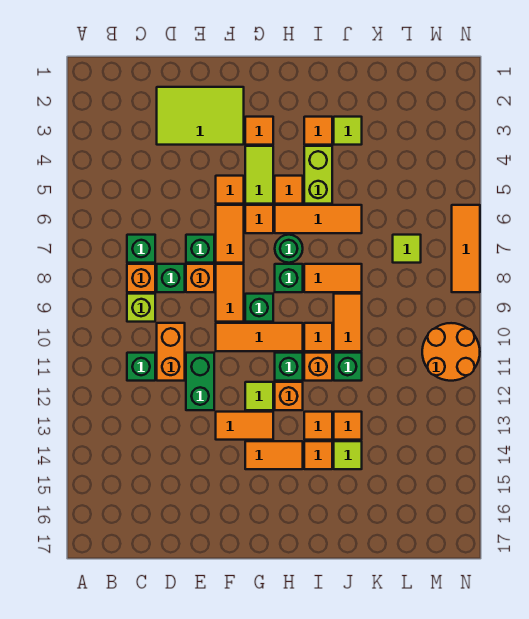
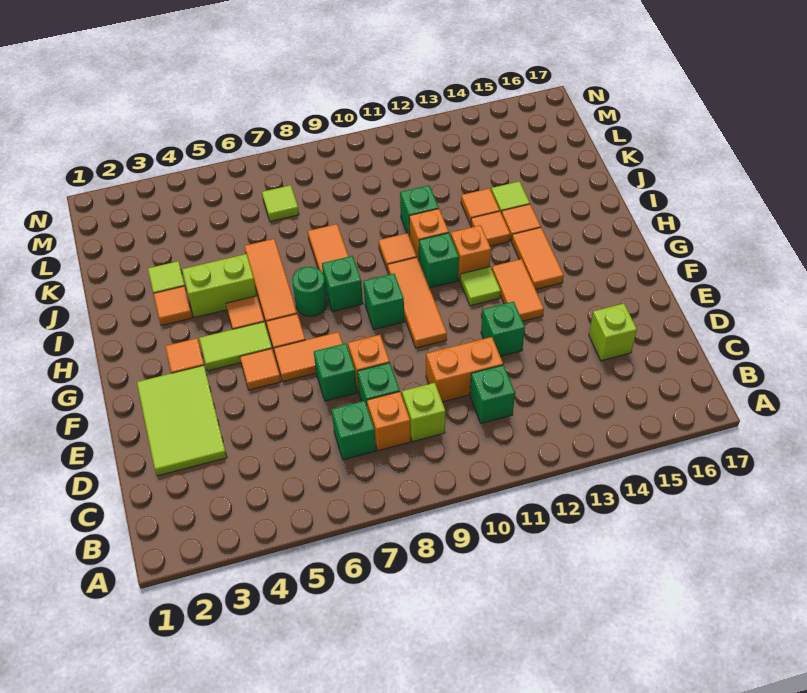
none -> lime 1x1 brick [589,304,637,361]
green 1x2 brick [186,353,214,410] -> green 1x1 brick [481,301,525,356]
orange 1x2 tile [216,264,244,322] -> none
orange 1x2 tile [334,294,362,351] -> none
orange 2x2 round brick [422,323,480,381] -> none
orange 1x3 tile [452,205,480,292] -> none

